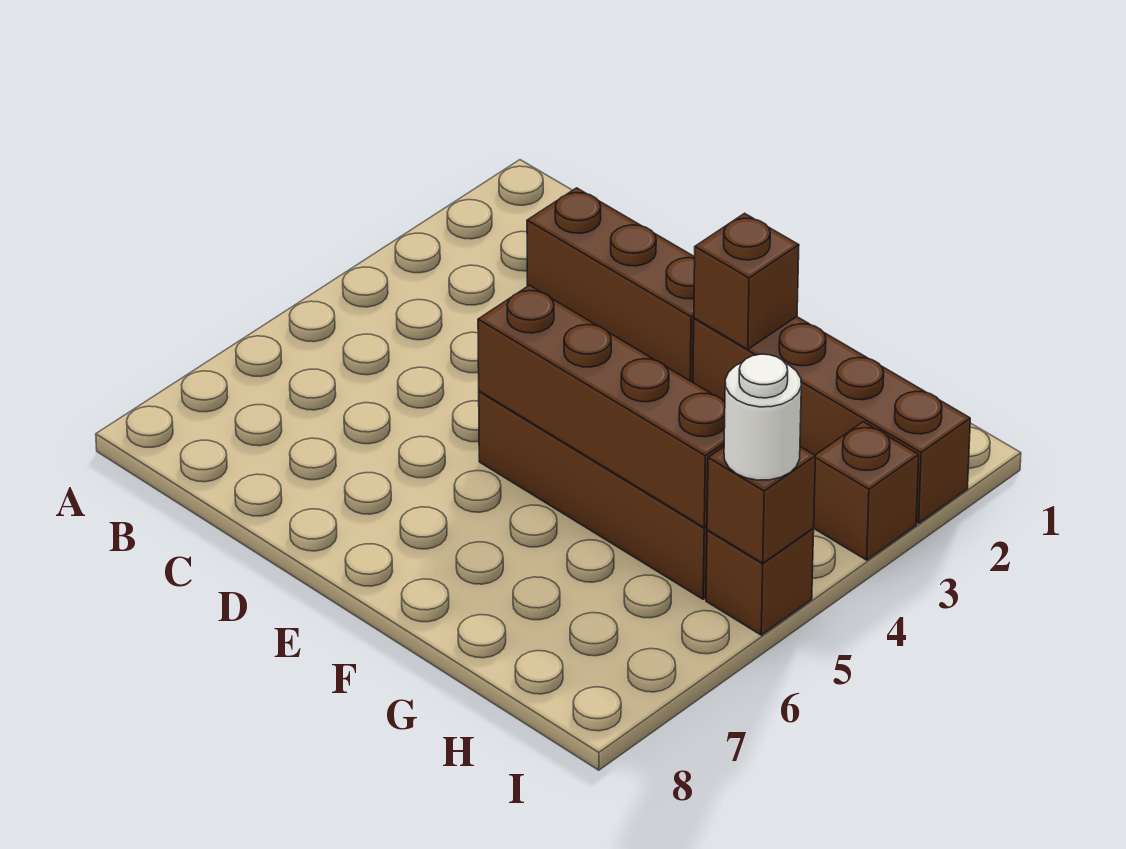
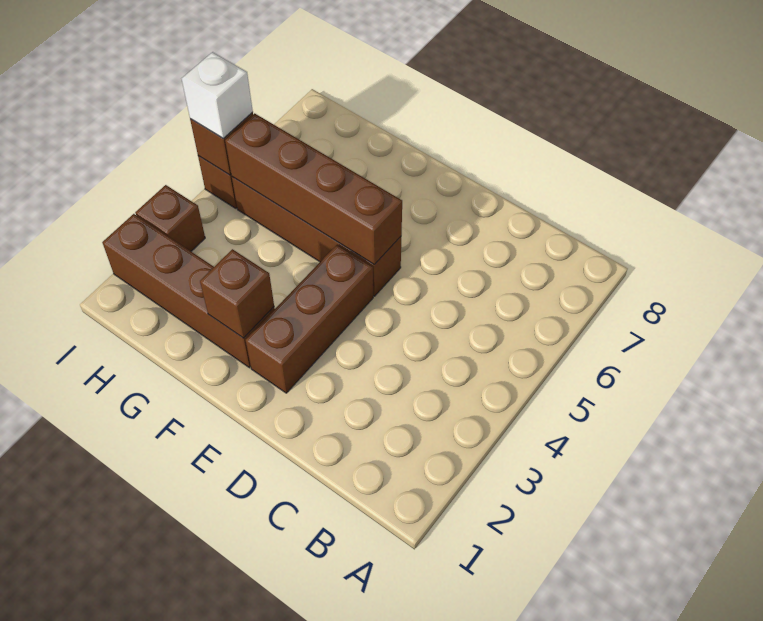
brown 1x3 brick [527,188,695,382] -> brown 1x3 brick turned to [246,245,373,393]
white 1x1 round brick [724,354,801,480] -> white 1x1 brick [182,52,253,138]

